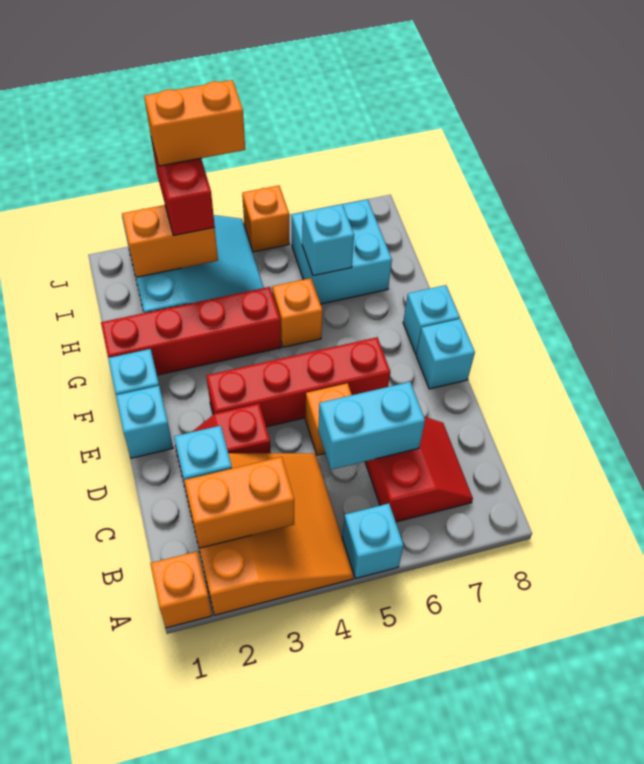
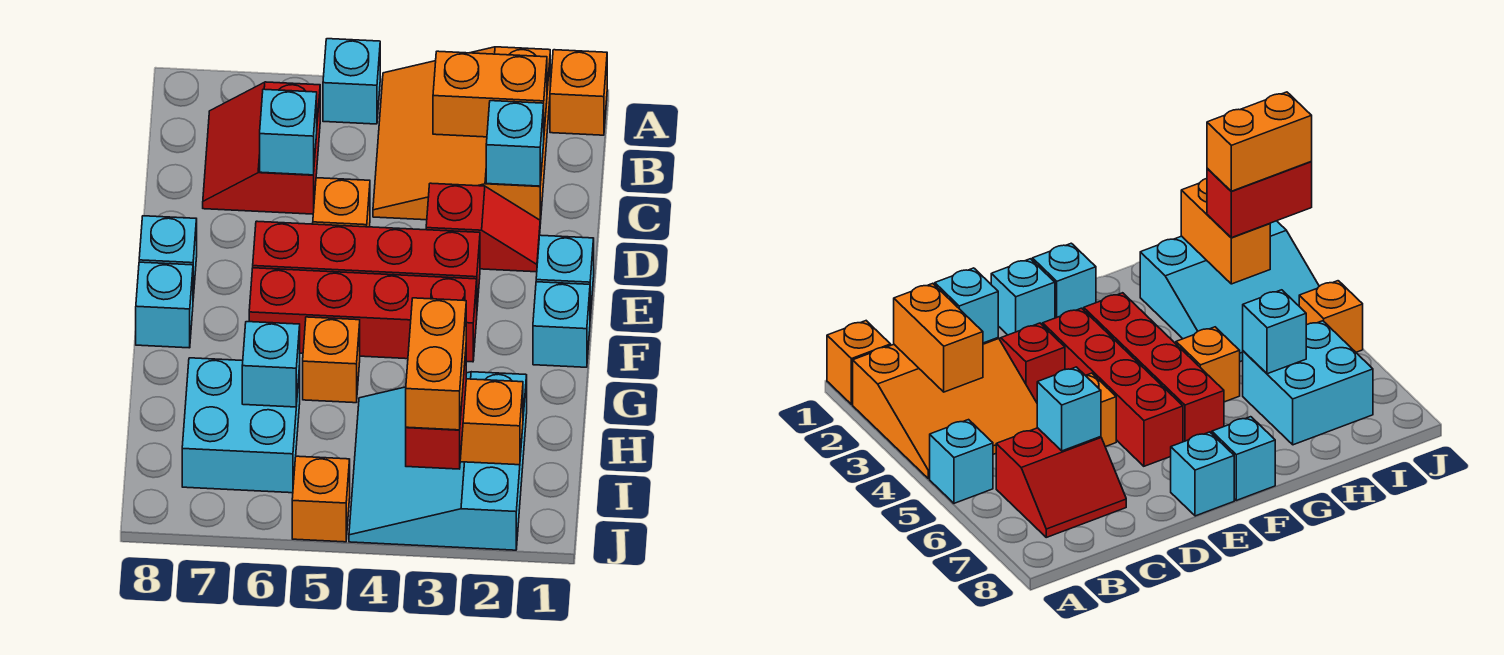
cyan 1x2 brick [318,382,425,470] -> cyan 1x1 brick [260,89,317,175]
red 1x4 brick [101,287,281,375] -> red 1x4 brick moved to [249,268,477,362]
orange 1x2 brick [144,80,245,166] -> orange 1x2 brick turned to [406,298,466,430]

